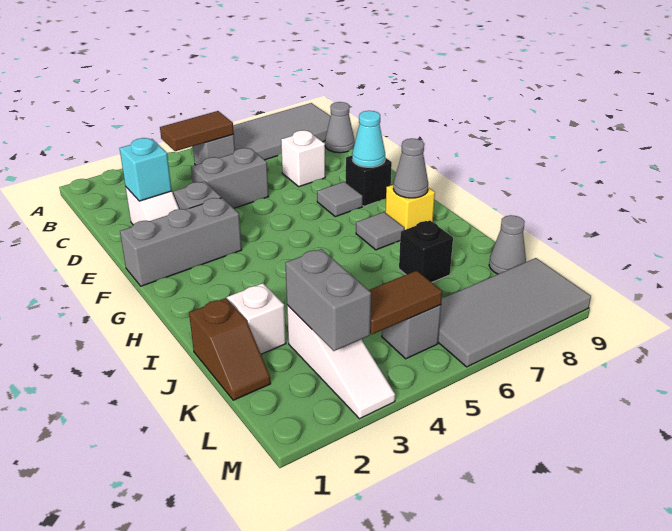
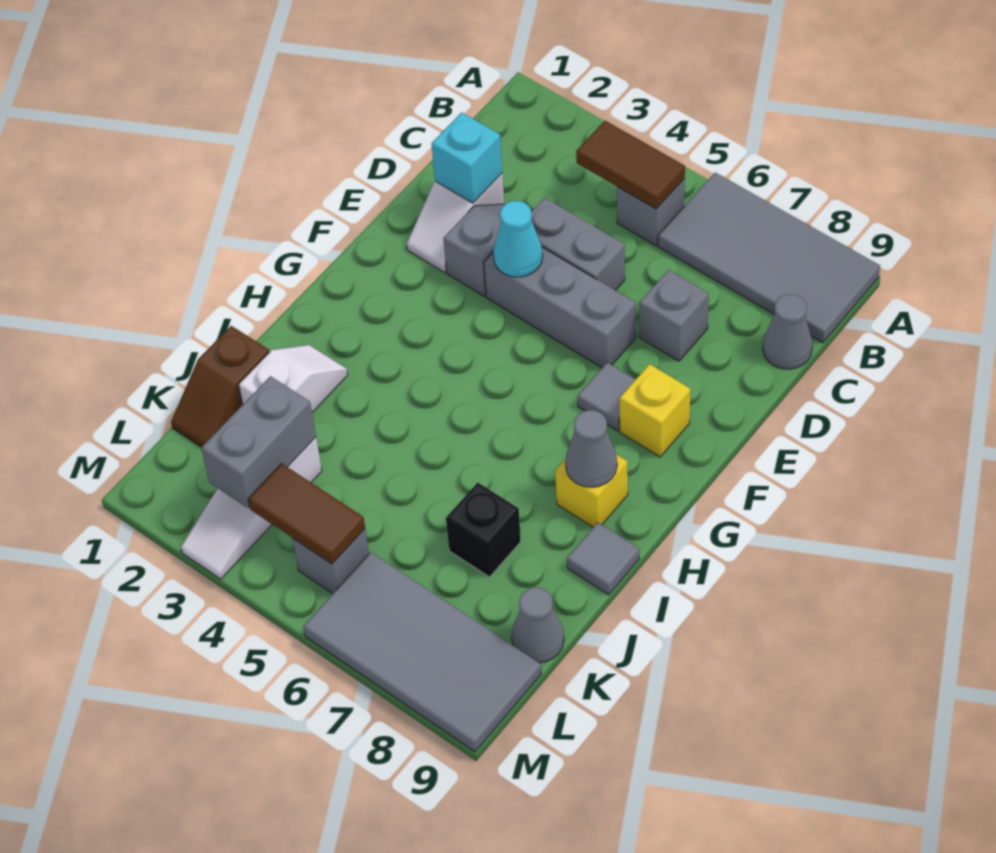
white 1x1 brick [281,130,325,187] -> grey 1x1 brick [639,270,709,361]
grey 1x3 brick [120,198,242,286] -> grey 1x3 brick moved to [484,247,636,368]
black 1x1 brick [346,156,392,206] -> yellow 1x1 brick [620,364,691,457]
cyan 1x1 cone [352,111,385,167] -> cyan 1x1 cone moved to [493,201,543,277]
grey 1x1 tile [356,212,404,250] -> grey 1x1 tile moved to [567,523,639,595]

